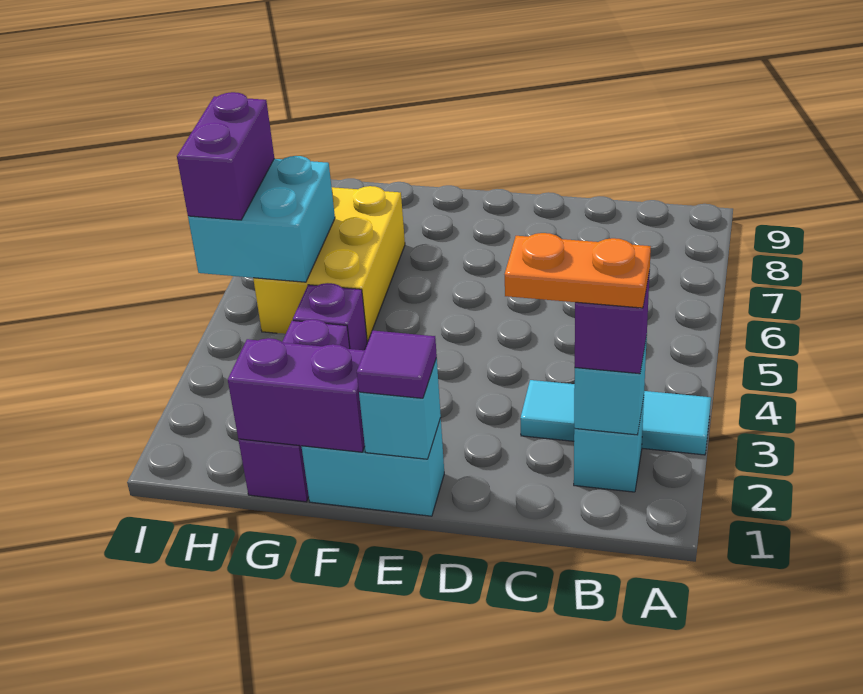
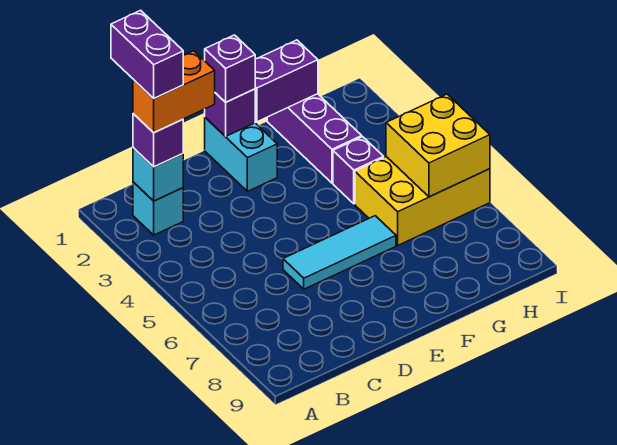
cyan 1x3 tile [520,380,711,455] -> cyan 1x3 tile moved to [283,216,396,289]
orange 1x2 plate [505,233,651,308] -> orange 1x2 brick [133,51,215,133]
cyan 1x2 brick [302,418,444,516] -> cyan 1x2 brick turned to [205,118,277,191]
cyan 1x1 brick [359,358,441,459] -> purple 1x1 brick [205,89,255,136]
purple 1x1 tile [357,330,437,398] -> purple 1x1 brick [205,35,255,102]
yellow 2x3 brick [253,186,405,342] -> yellow 2x3 brick turned to [355,157,490,245]
cyan 2x2 brick [188,156,335,282] -> yellow 2x2 brick [386,94,490,197]
purple 1x2 brick [177,92,274,220] -> purple 1x2 brick moved to [111,10,183,98]

